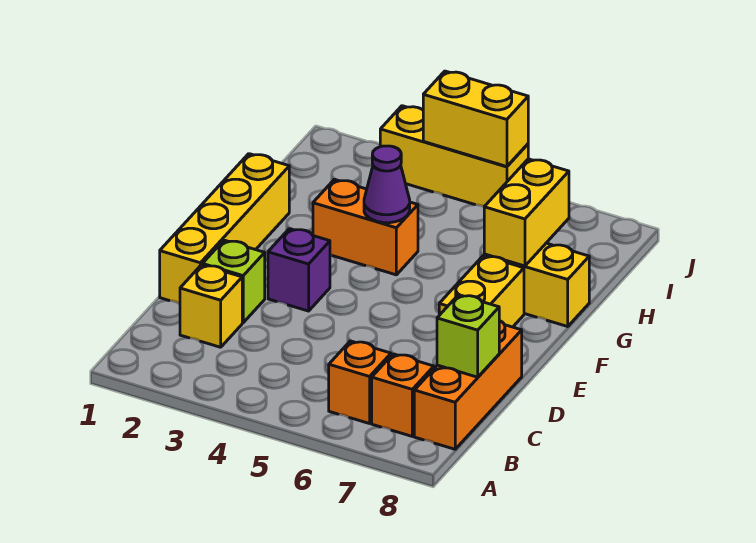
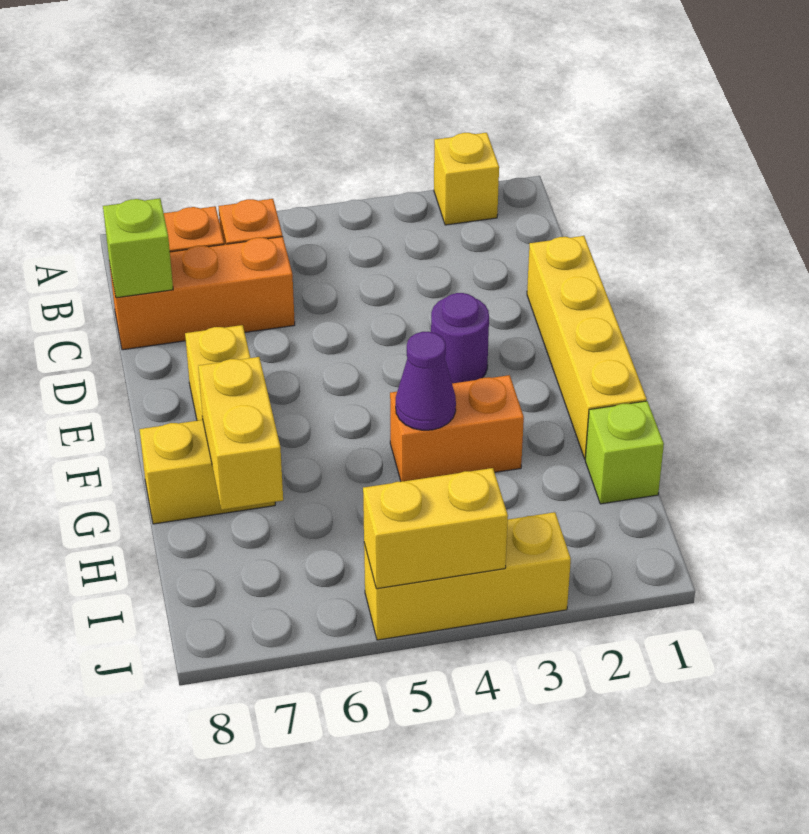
orange 1x3 brick [414,321,522,449] -> orange 1x3 brick turned to [110,237,295,350]
yellow 1x1 brick [180,265,242,347] -> yellow 1x1 brick moved to [434,133,499,225]
lime 1x1 brick [203,240,265,323] -> lime 1x1 brick moved to [585,401,664,504]
purple 1x1 brick [268,229,330,311] -> purple 1x1 round brick [431,293,489,383]

